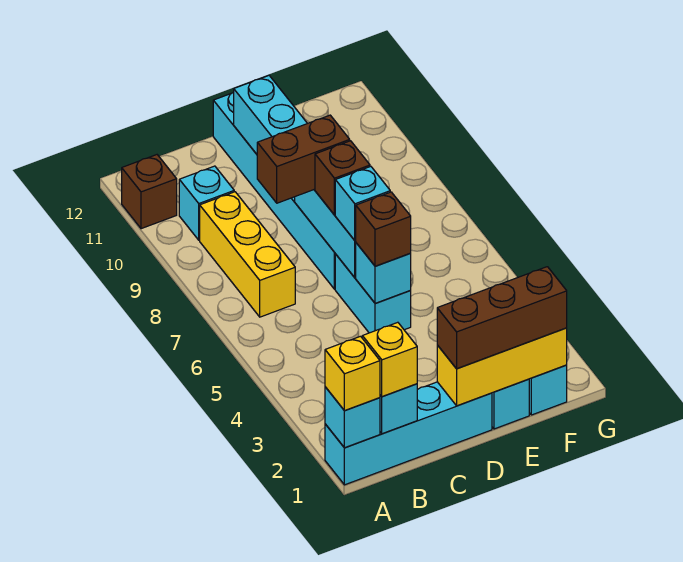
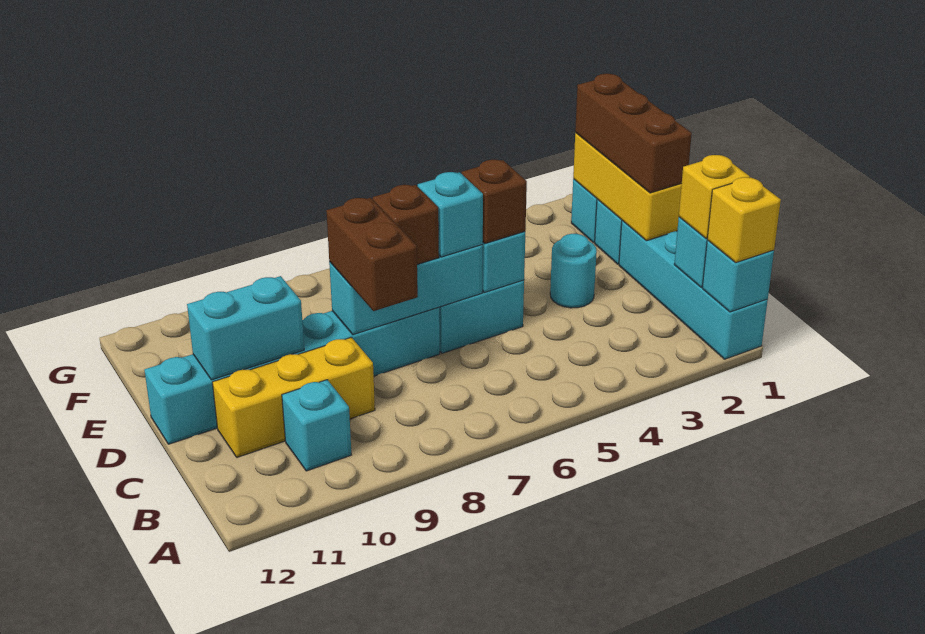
brown 1x1 brick [122,155,177,229] -> none
yellow 1x3 brick [200,192,295,317] -> yellow 1x3 brick moved to [212,337,375,457]
none -> cyan 1x1 round brick [550,234,597,308]

